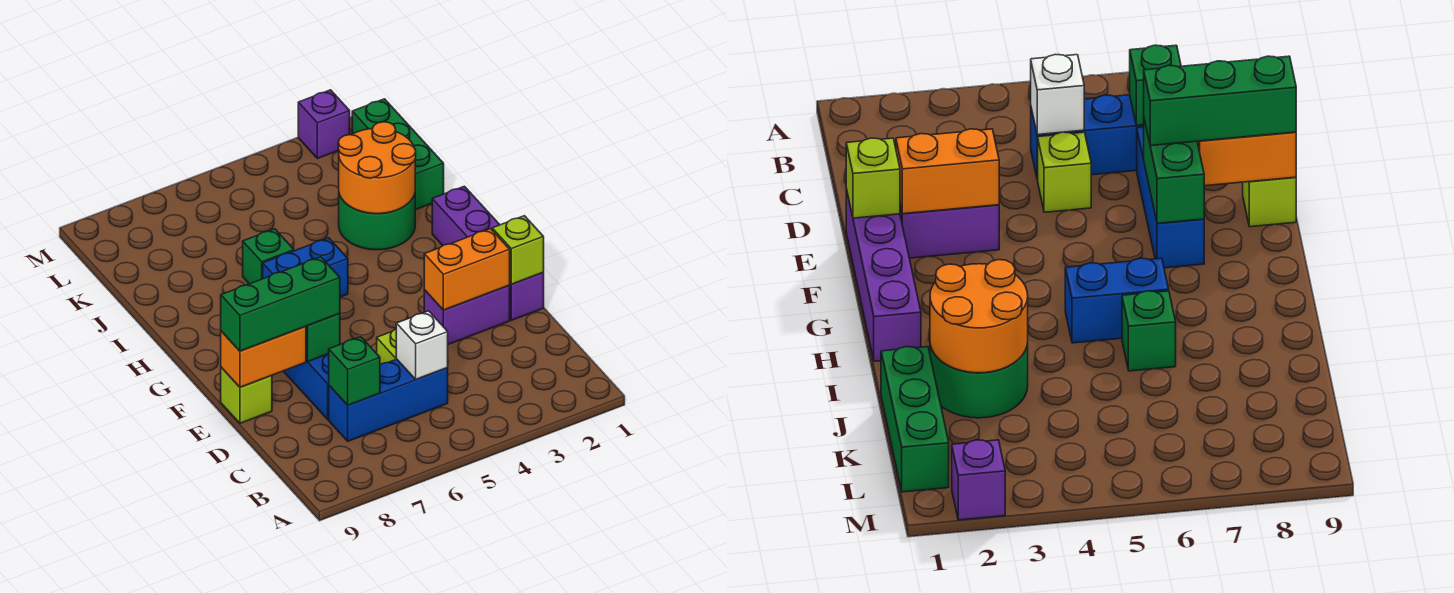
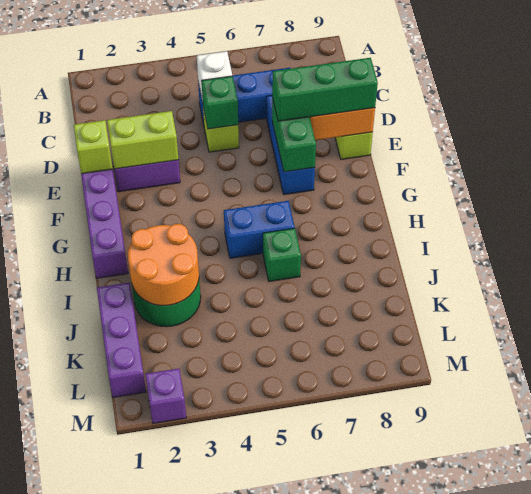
green 1x1 brick [329,337,380,405] -> green 1x1 brick moved to [202,76,238,129]
orange 1x2 brick [424,229,510,310] -> lime 1x2 brick [107,111,179,169]
green 1x3 brick [352,99,444,210] -> purple 1x3 brick [97,283,146,397]

